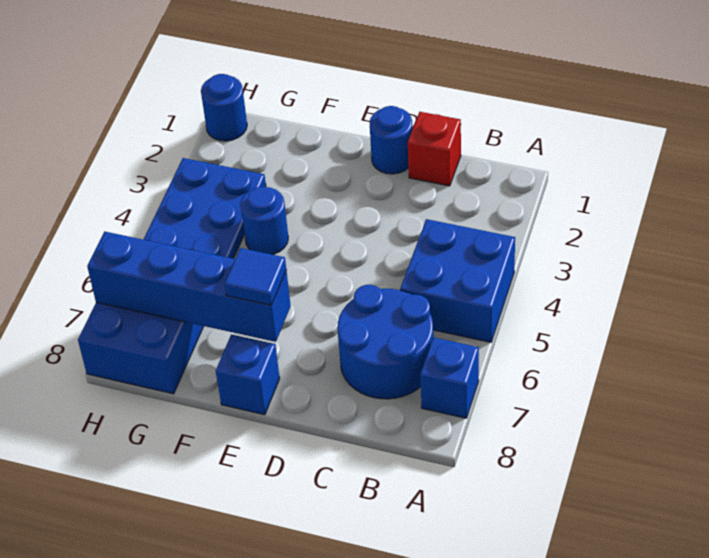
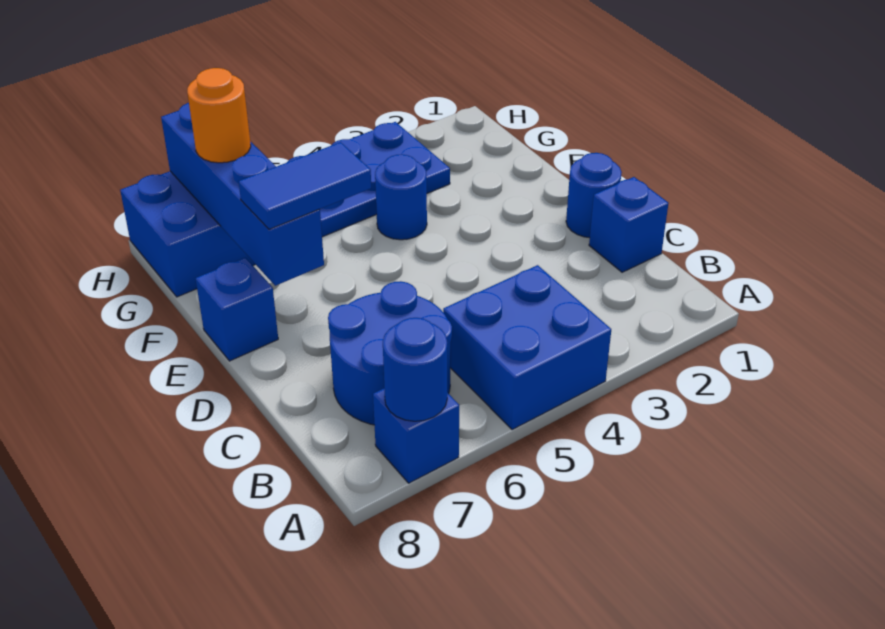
red 1x1 brick [408,112,461,186] -> blue 1x1 brick [589,177,669,272]
blue 1x1 tile [224,248,286,305] -> blue 1x2 tile [239,142,371,229]
none -> orange 1x1 round brick [187,68,251,163]
blue 1x1 round brick [201,74,247,141] -> blue 1x1 round brick moved to [383,318,447,421]

